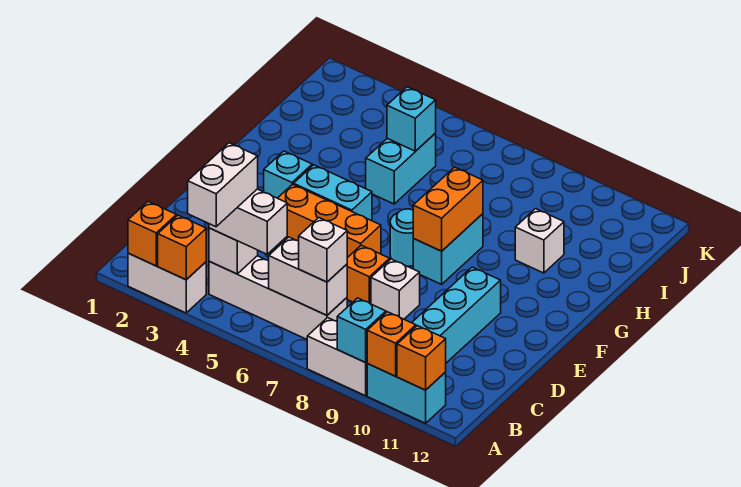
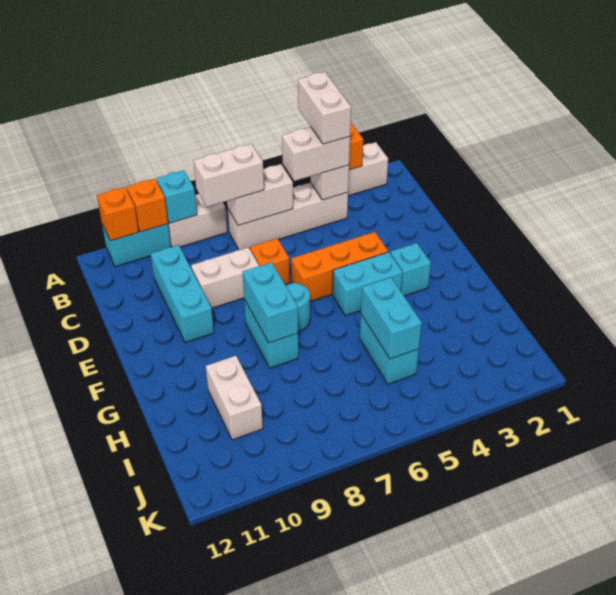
orange 1x1 brick [128,202,177,266] -> none
white 1x1 brick [299,218,347,282] -> white 1x2 brick [194,144,264,207]
white 1x1 brick [371,259,420,319] -> white 1x2 brick [191,247,259,308]
orange 1x2 brick [413,167,483,251] -> cyan 1x2 brick [243,262,298,343]
white 1x1 brick [515,209,564,273] -> white 1x2 brick [206,356,263,440]
cyan 1x1 brick [387,87,436,151] -> cyan 1x2 brick [361,277,422,359]

